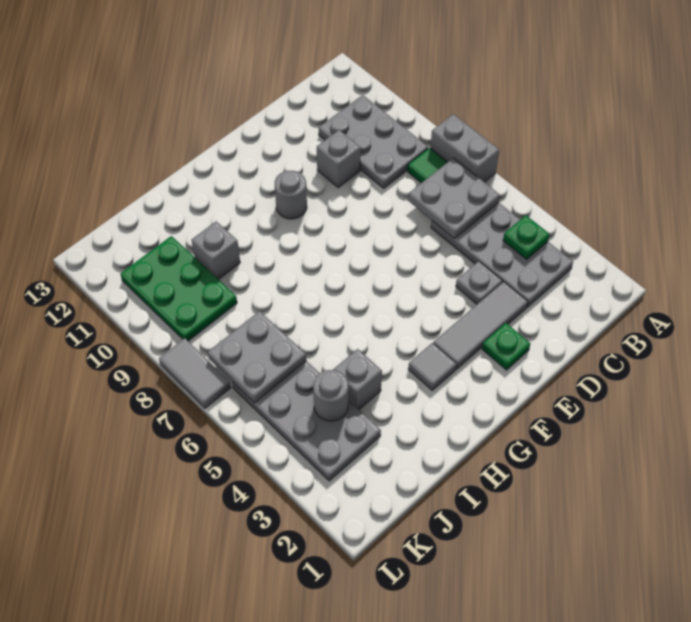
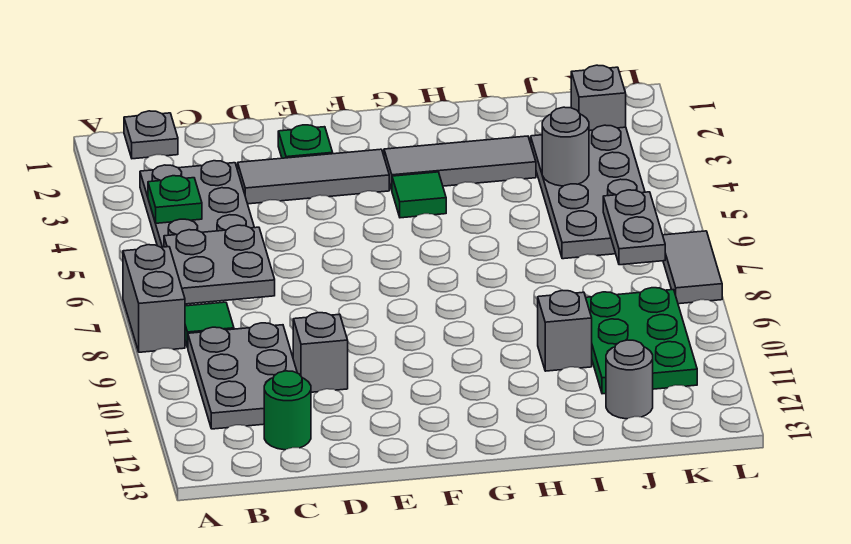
none -> green 1x1 round brick [264,371,311,450]
grey 1x1 plate [456,261,502,304] -> grey 1x1 plate moved to [124,111,178,159]
grey 1x1 round brick [275,171,307,219] -> grey 1x1 round brick moved to [606,340,653,419]
grey 1x1 tile [408,343,457,390] -> grey 1x3 tile [384,136,536,190]
none -> green 1x1 tile [392,172,446,218]
grey 1x1 brick [333,349,382,409] -> grey 1x1 brick moved to [571,65,626,131]
grey 2x2 plate [208,311,306,403] -> grey 1x2 plate [603,190,665,265]

